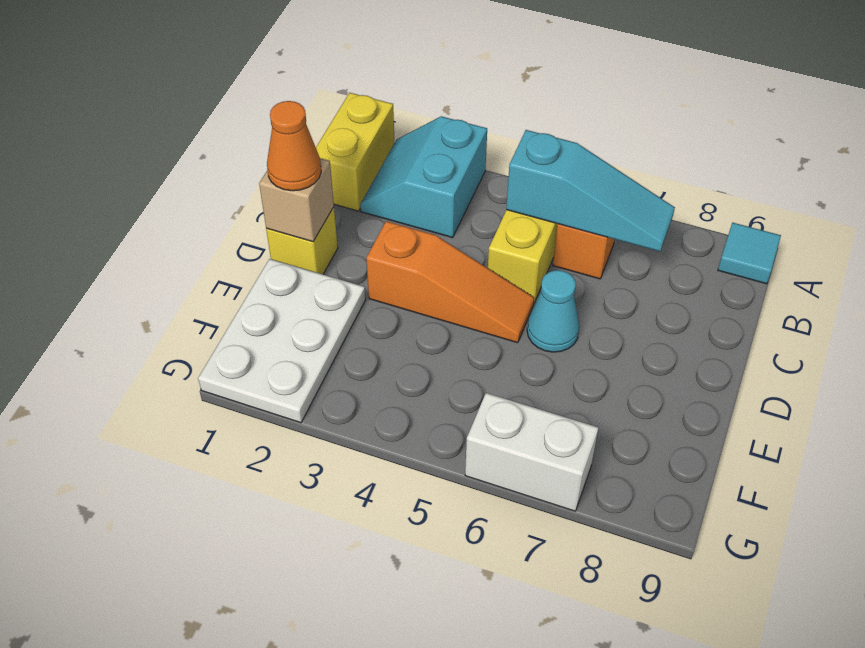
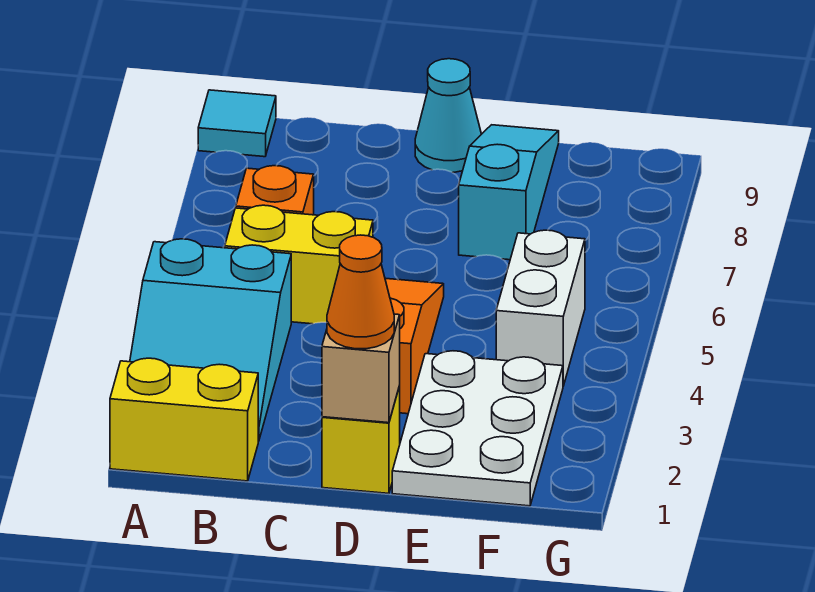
cyan 2x2 slope [360,116,487,238] -> cyan 2x3 slope [130,239,291,441]
cyan 1x3 slope [506,130,675,251] -> cyan 1x3 slope moved to [459,125,559,260]
cyan 1x1 cone [527,270,580,352] -> cyan 1x1 cone moved to [415,59,481,172]
white 2x3 plate [198,259,366,423] -> white 2x3 plate turned to [392,351,563,506]
white 1x2 brick [465,393,598,511] -> white 1x2 brick moved to [496,230,585,386]

